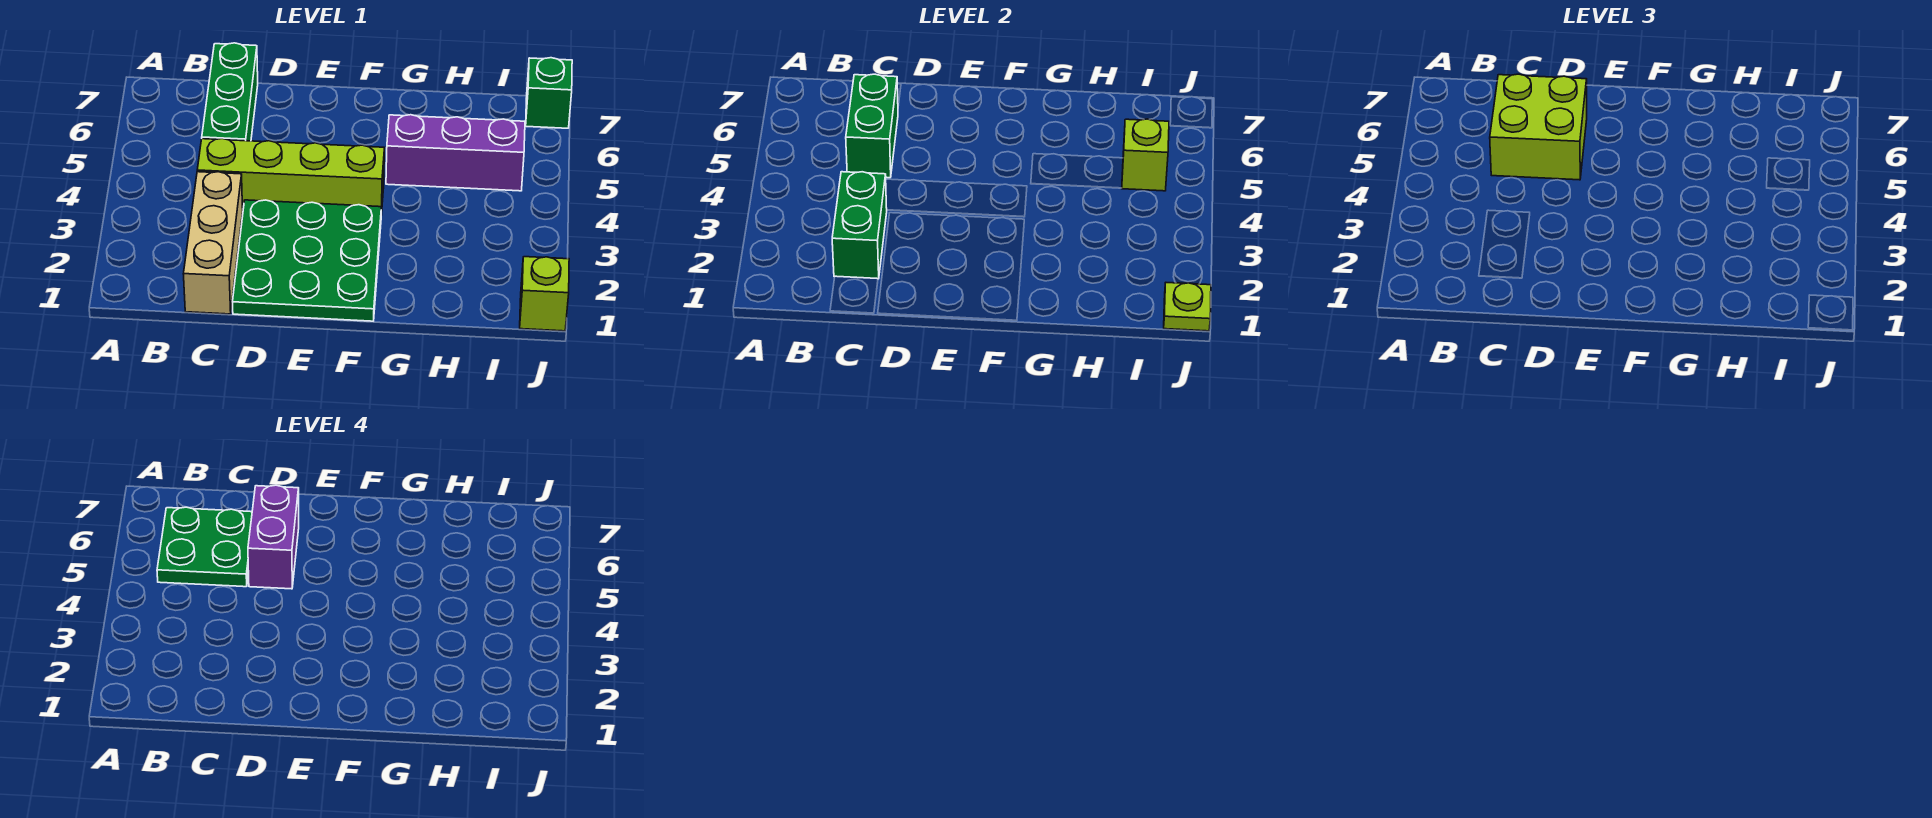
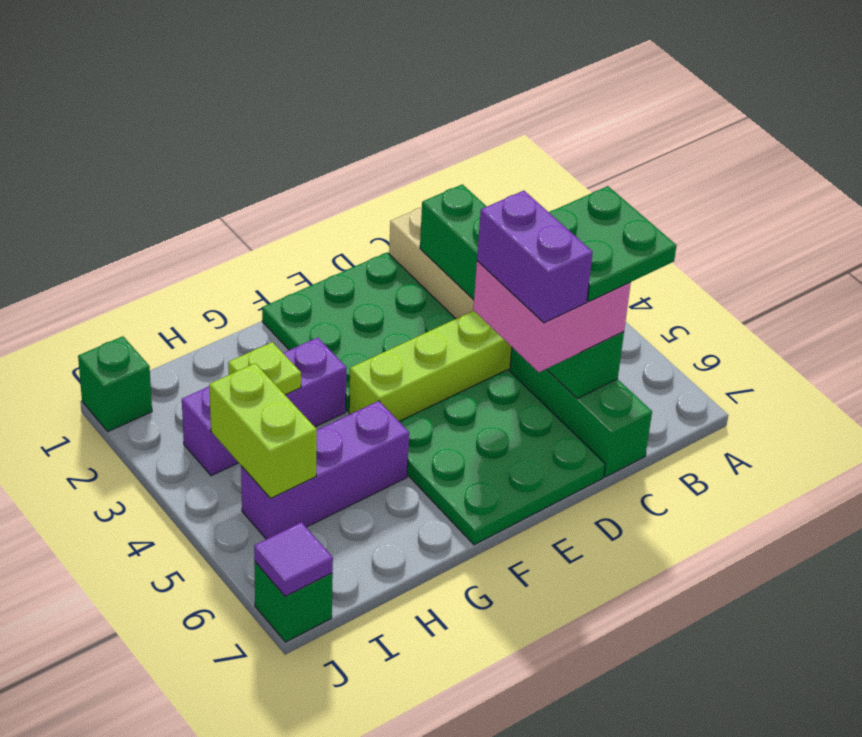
lime 2x2 brick [1490,74,1587,180] -> pink 2x2 brick [473,261,631,372]
none -> green 3x3 plate [399,370,605,545]
none -> purple 1x3 brick [182,338,346,476]
lime 1x1 brick [1122,119,1169,191] -> lime 1x2 brick [209,363,317,498]
lime 1x1 brick [520,257,569,331] -> green 1x1 brick [78,336,152,431]
lime 1x1 plate [1164,283,1211,331] -> lime 1x1 plate moved to [228,342,301,395]
none -> purple 1x1 tile [254,522,333,596]

